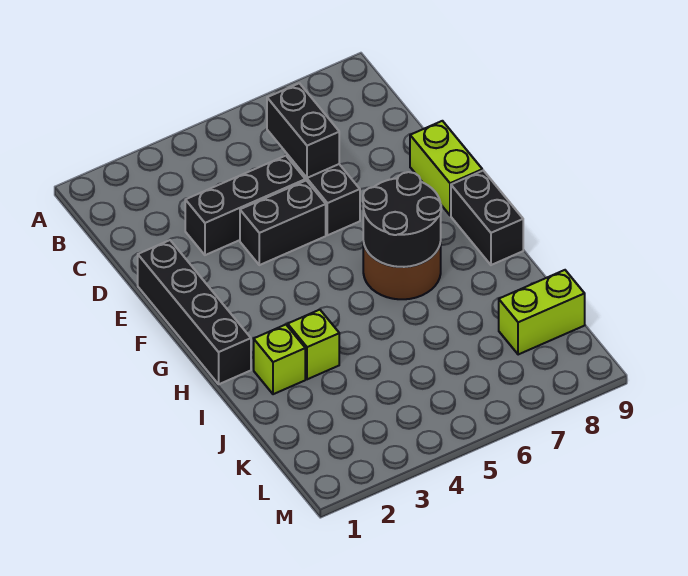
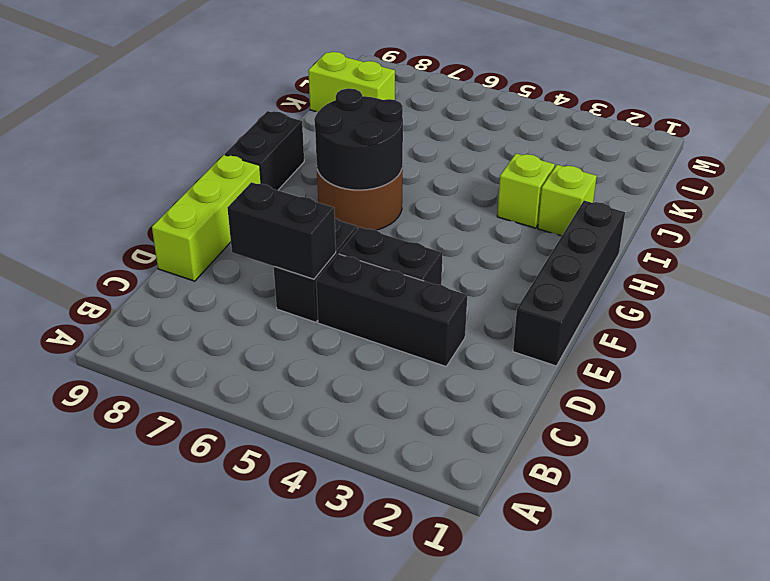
black 1x2 brick [267,83,339,178] -> black 1x2 brick turned to [228,182,336,279]
lime 1x2 brick [410,121,482,215] -> lime 1x3 brick [152,155,261,281]

